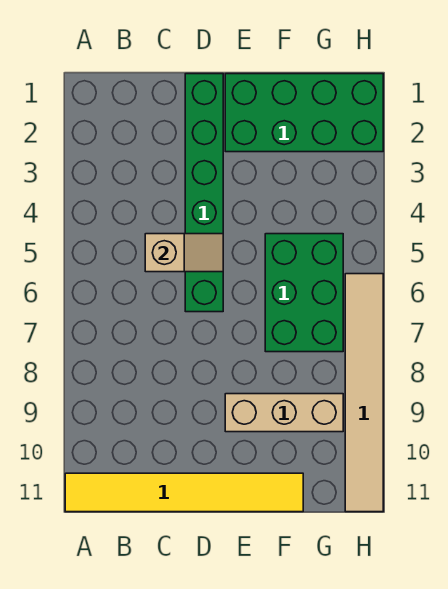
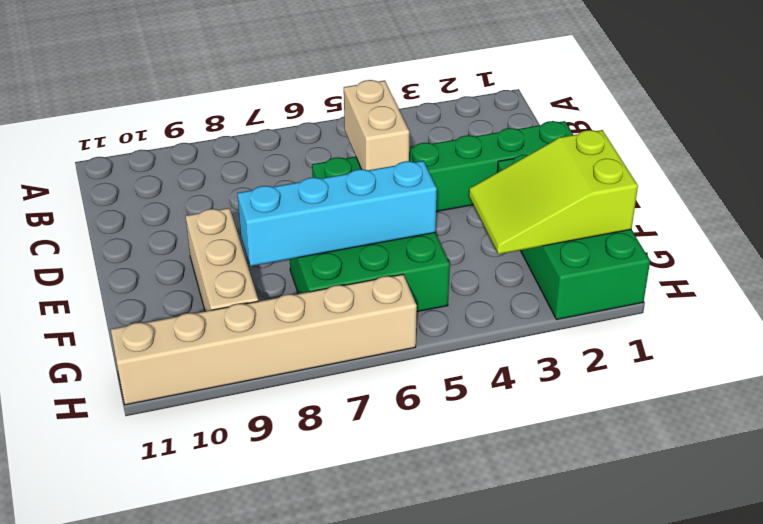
yellow 1x6 tile [65,473,303,512] -> none
tan 1x2 slope [145,234,223,272] -> tan 1x2 brick [344,80,409,170]
none -> lime 2x3 slope [469,130,638,254]
none -> cyan 1x4 brick [238,161,437,266]
tan 1x6 tile [345,274,383,512] -> tan 1x6 brick [111,274,417,405]

